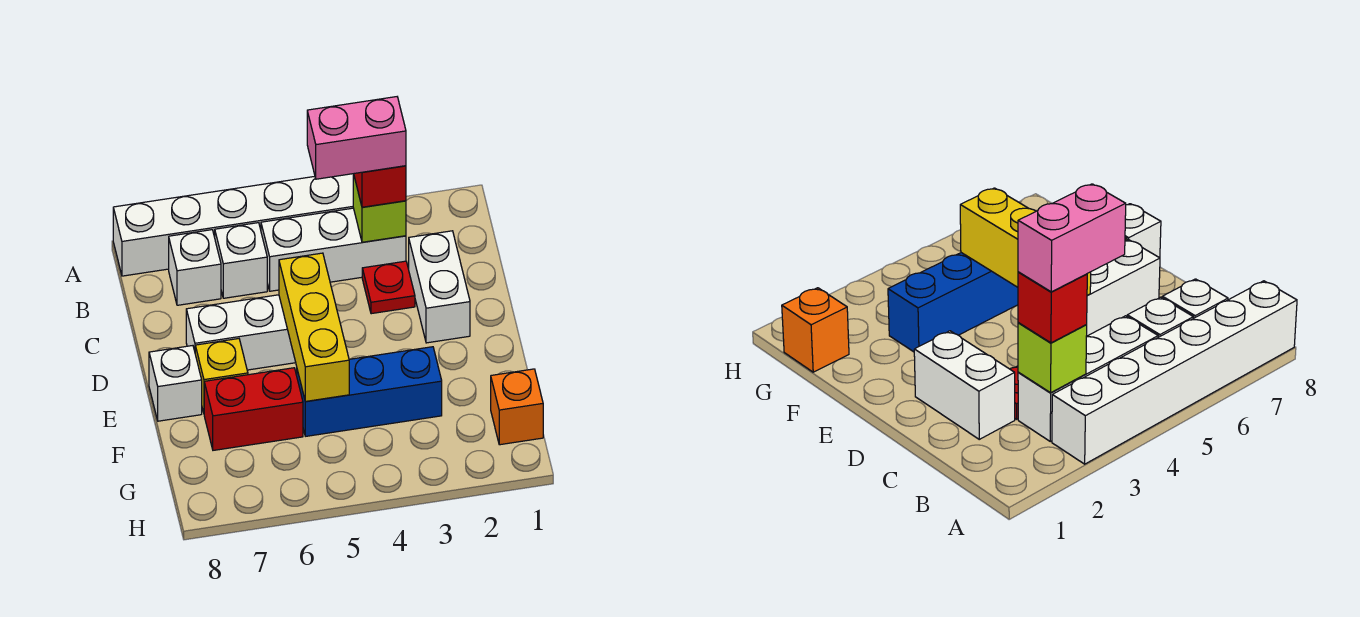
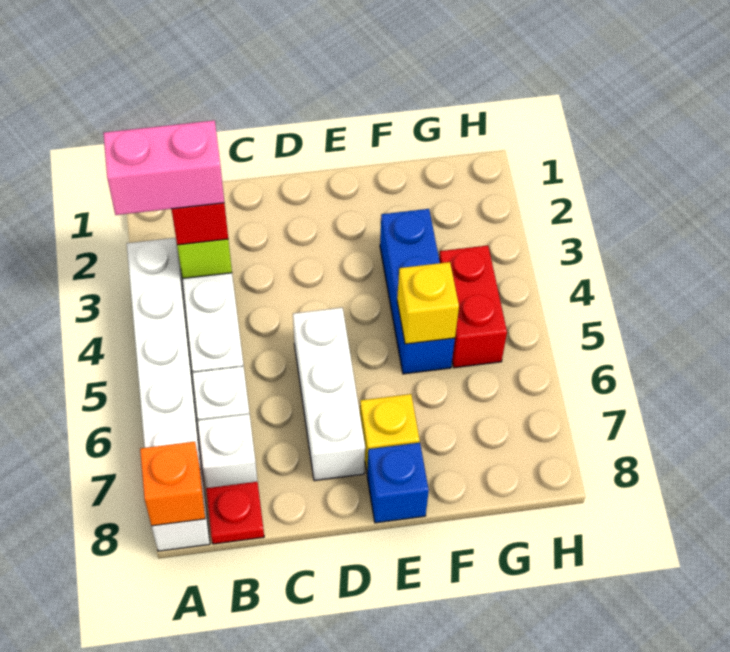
pink 1x2 brick [307,97,406,179] -> pink 1x2 brick turned to [103,120,224,215]
white 1x2 brick [409,231,470,343] -> none
red 1x1 plate [362,261,415,314] -> red 1x1 plate moved to [206,482,264,544]
yellow 1x3 brick [279,253,349,401] -> yellow 1x1 brick [397,262,459,344]
white 1x1 brick [149,346,202,421] -> blue 1x1 brick [367,443,429,523]
red 1x2 brick [204,368,303,450] -> red 1x2 brick moved to [439,245,507,368]
orange 1x1 brick [491,369,543,445] -> orange 1x1 brick moved to [140,442,205,526]

